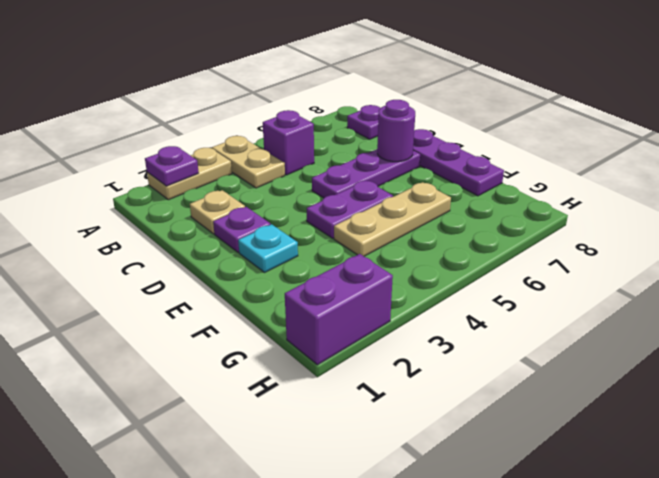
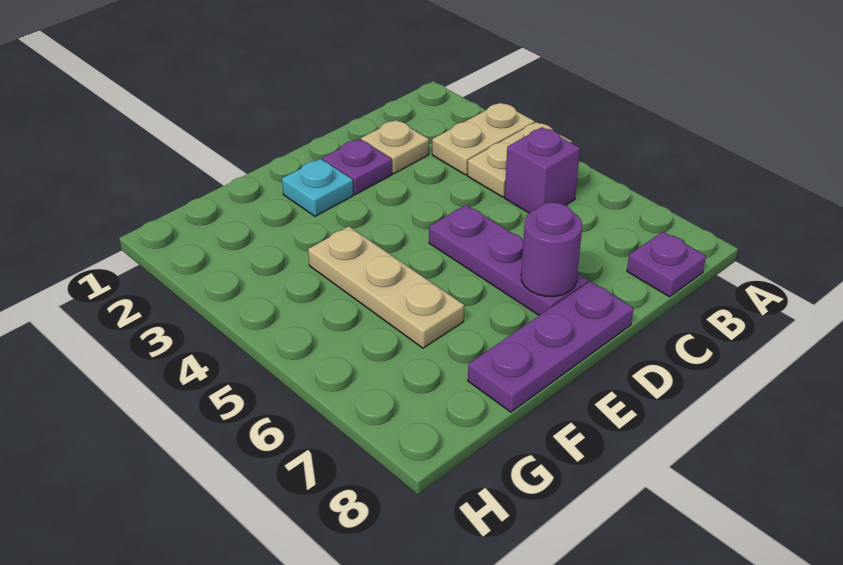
tan 1x2 plate [147,148,232,200] -> tan 1x2 plate turned to [432,103,534,175]
purple 1x1 plate [145,146,199,186] -> none
purple 1x2 plate [307,180,393,238] -> none
purple 1x2 brick [285,254,393,365] -> none

